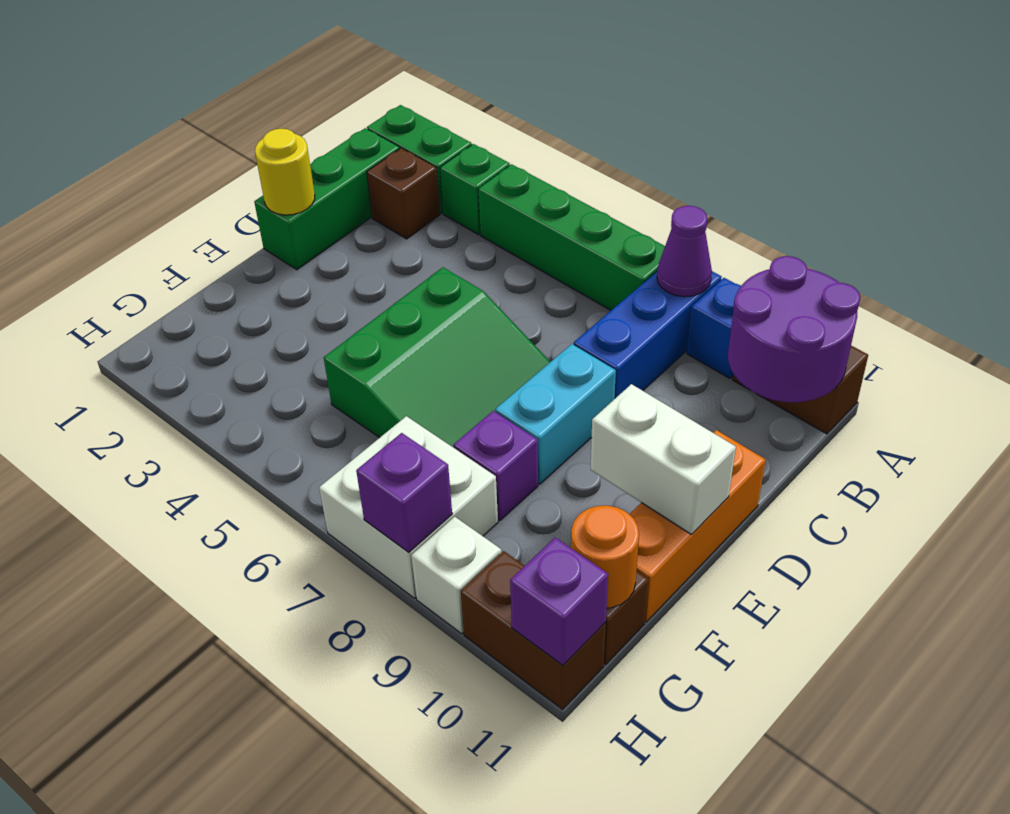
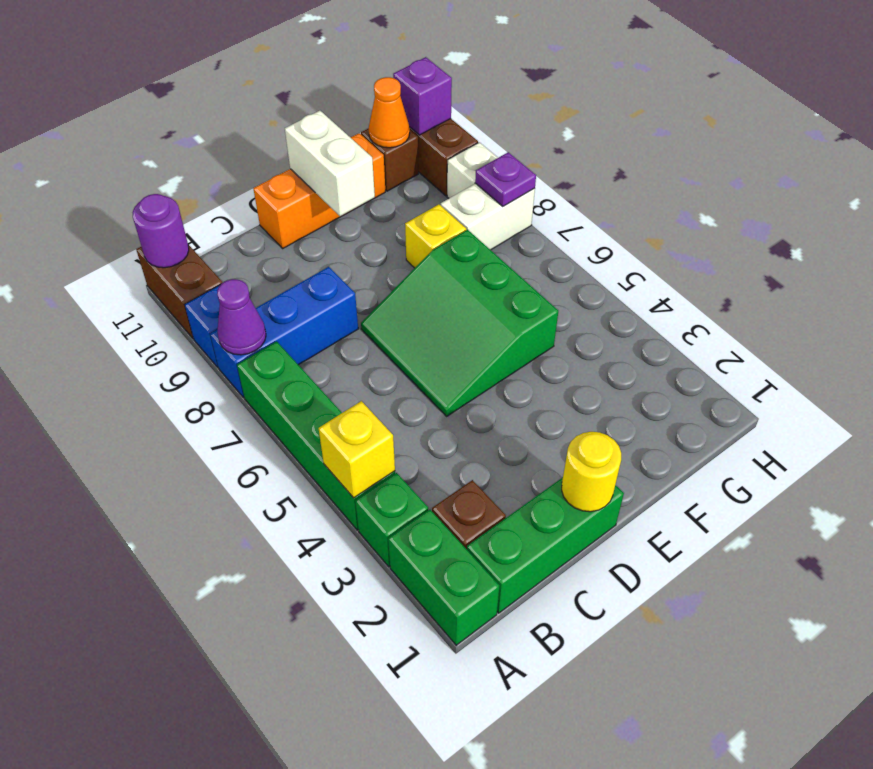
none -> yellow 1x1 brick [319,401,395,498]
purple 2x2 round brick [728,256,860,402] -> purple 1x1 round brick [133,194,189,268]
green 3x3 slope [324,267,550,448] -> green 3x3 slope turned to [361,230,558,416]
cyan 1x2 brick [495,344,616,484] -> none
purple 1x1 brick [453,411,538,521] -> yellow 1x1 brick [405,204,466,268]
white 2x2 brick [319,416,498,598] -> white 1x2 brick [441,183,535,250]
orange 1x1 round brick [571,505,639,608] -> orange 1x1 cone [369,77,410,148]
purple 1x1 brick [356,433,452,552] -> purple 1x1 plate [475,152,536,206]

